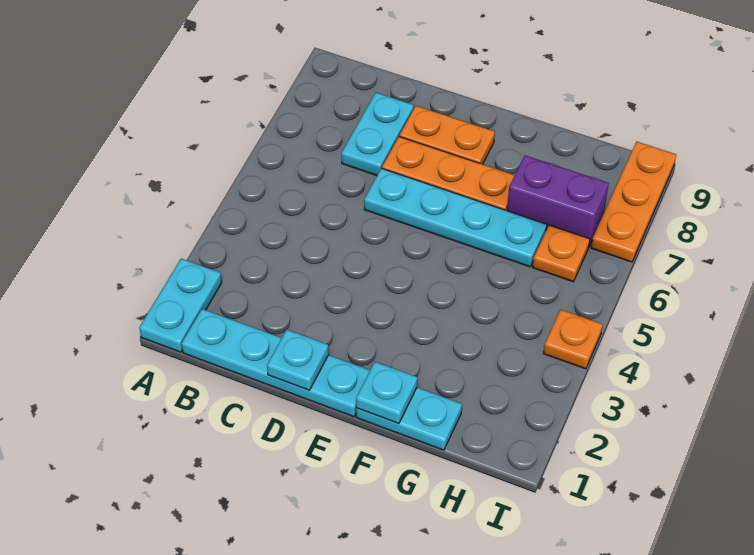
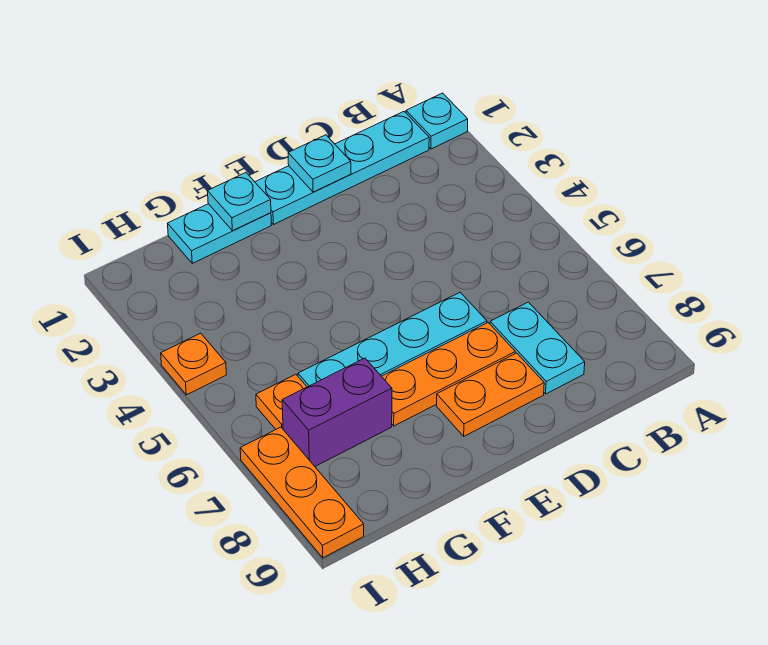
cyan 1x2 plate [139,259,222,352] -> cyan 1x1 plate [406,93,468,149]

